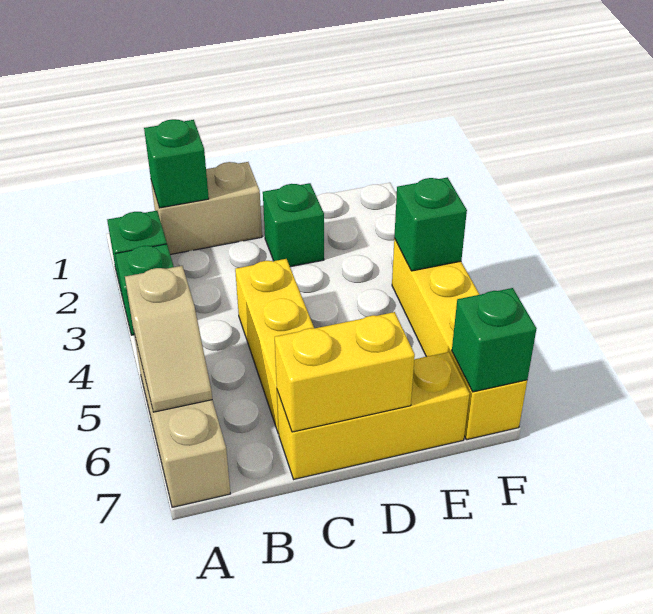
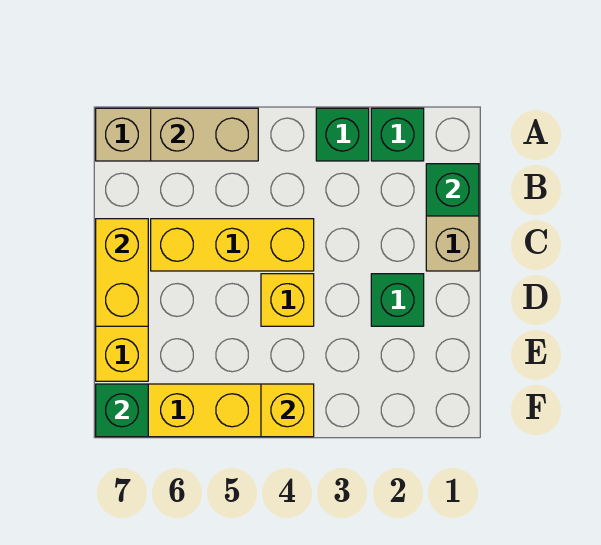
tan 1x2 slope [125,266,212,412] -> tan 1x2 brick [151,108,258,161]
none -> yellow 1x1 brick [261,274,314,326]
green 1x1 brick [394,177,467,271] -> yellow 1x1 brick [261,384,314,437]

